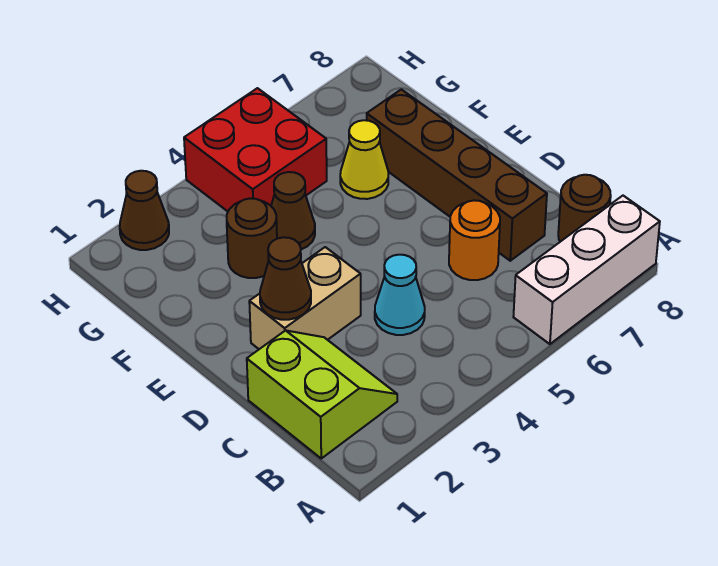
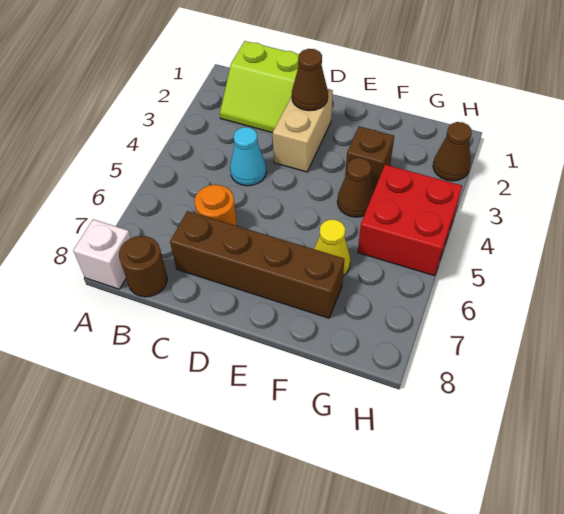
white 1x3 brick [513,196,660,344] -> white 1x1 brick [73,219,131,289]
brown 1x1 round brick [227,198,277,278] -> brown 1x1 brick [345,126,394,191]

